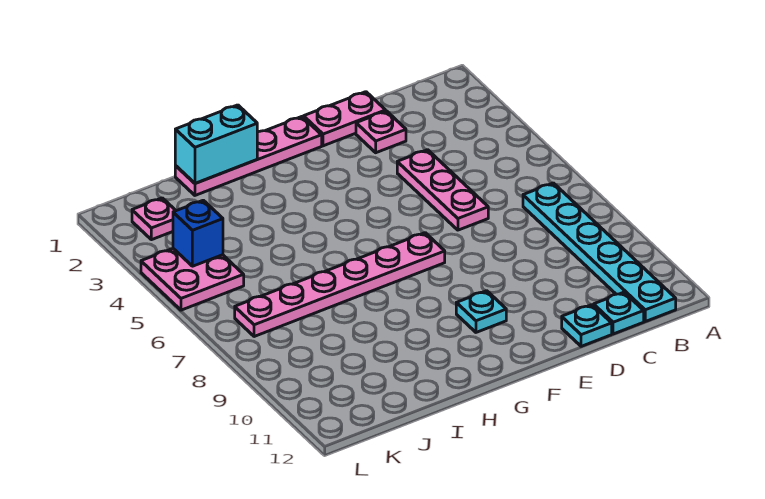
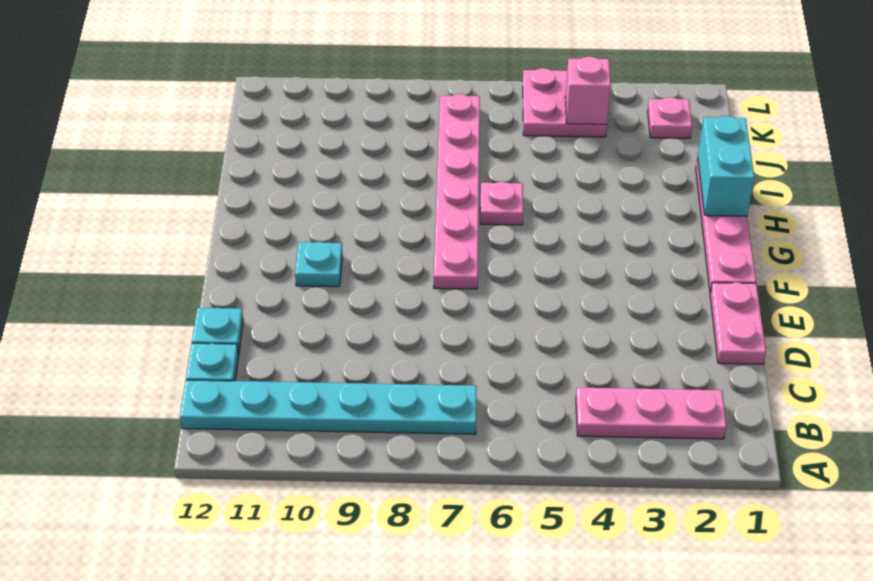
pink 1x1 plate [356,111,406,153] -> pink 1x1 plate moved to [480,182,523,225]
pink 1x3 plate [397,150,488,230] -> pink 1x3 plate moved to [576,388,726,439]
blue 1x1 brick [173,200,223,266] -> pink 1x1 brick [565,57,611,124]

